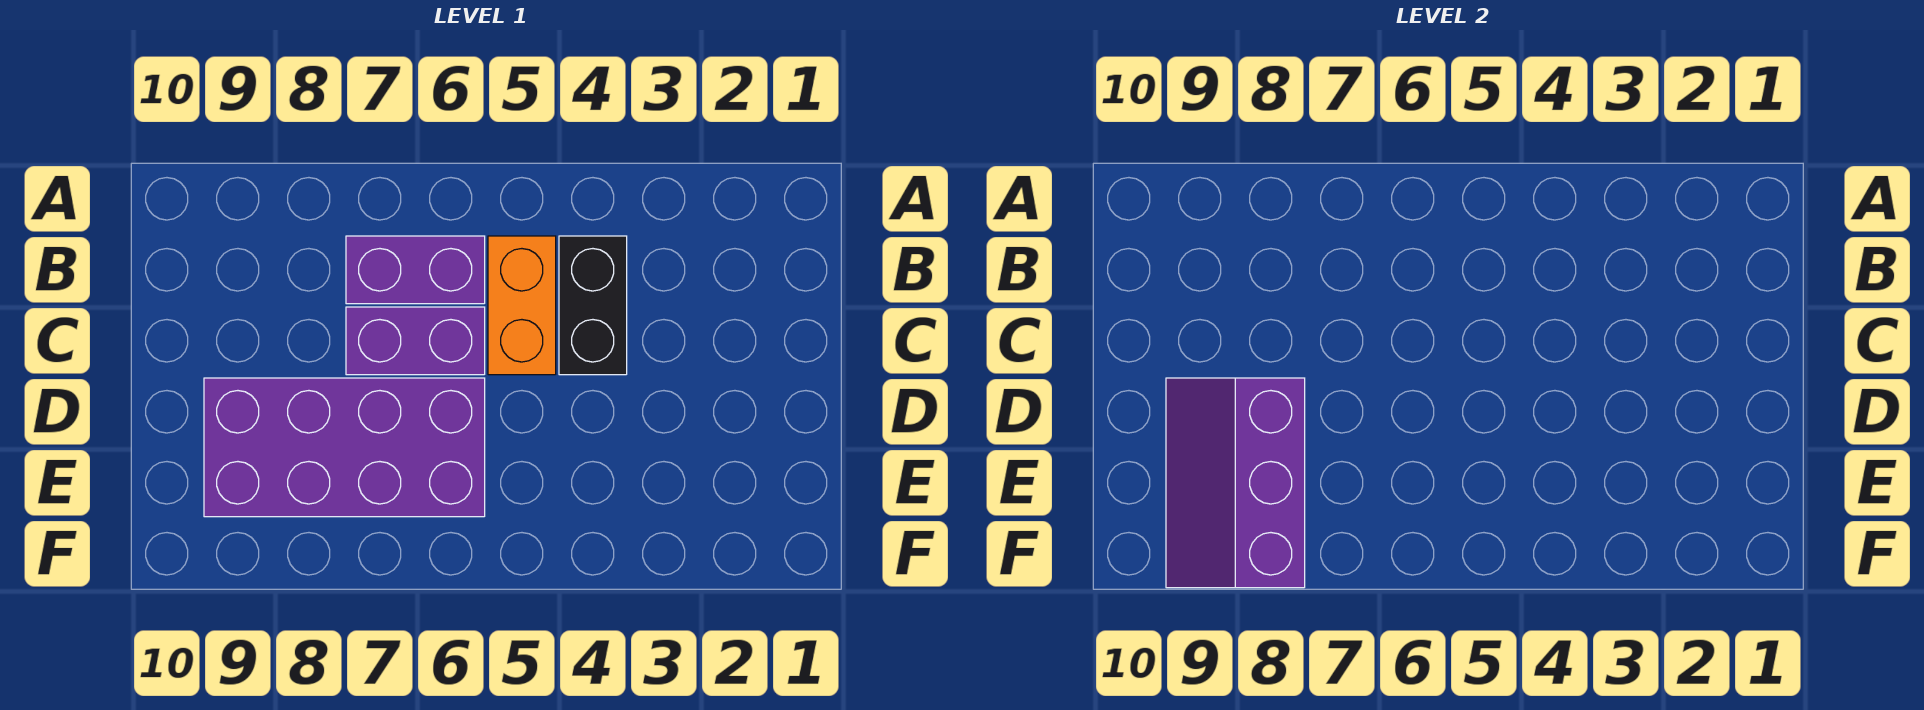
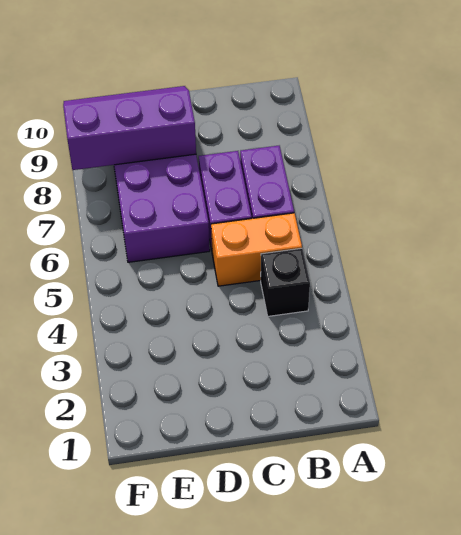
black 1x2 brick [559,236,627,375] -> black 1x1 brick [261,248,310,316]

